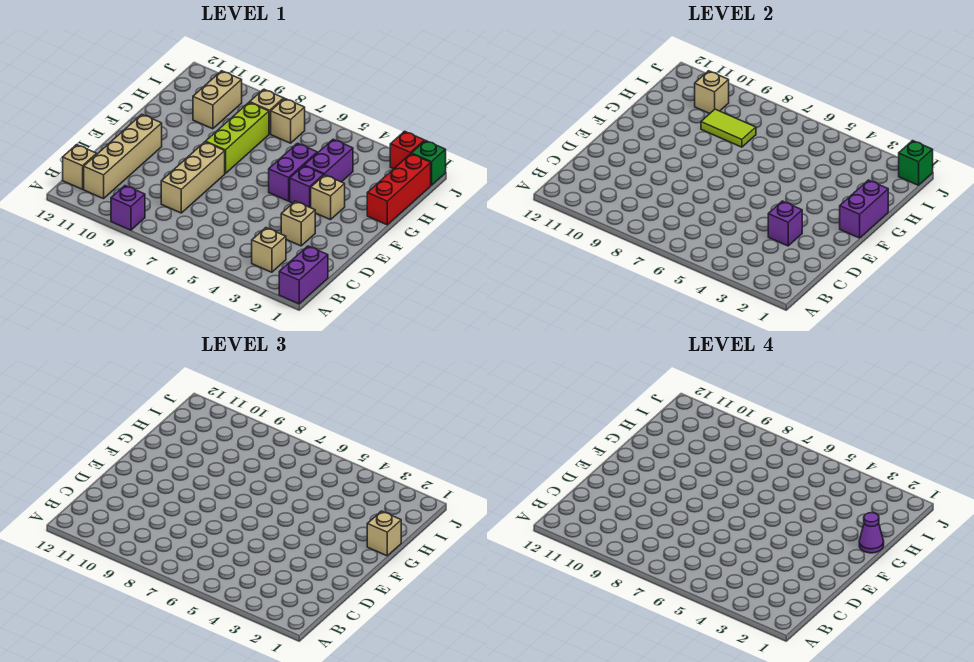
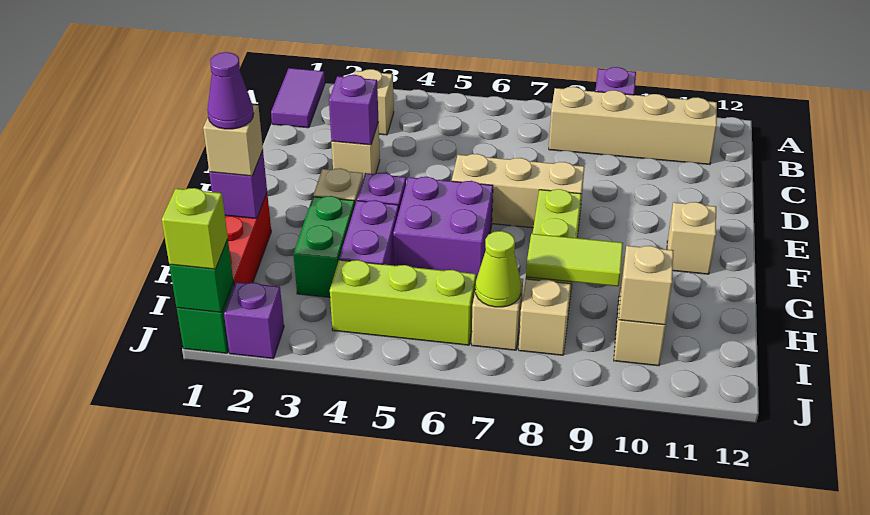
purple 1x2 brick [279,246,328,304] -> purple 1x2 tile [271,68,325,128]
tan 1x4 brick [84,114,162,199] -> tan 1x4 brick turned to [549,87,717,164]
tan 1x1 brick [63,145,97,189] -> tan 1x1 brick moved to [667,202,716,274]
tan 1x3 brick [161,142,225,213] -> tan 1x3 brick turned to [452,154,584,228]
purple 1x2 brick [840,180,888,238] -> purple 1x1 brick [209,150,267,219]
purple 1x2 brick [269,143,317,201] -> purple 2x2 brick [393,177,493,279]
none -> green 1x2 brick [294,196,355,297]
none -> lime 1x3 brick [330,260,476,345]
none -> lime 1x1 cone [475,231,521,307]
none -> lime 1x1 brick [162,188,228,269]
red 1x1 brick [390,131,425,169] -> purple 1x1 brick [224,282,284,359]

